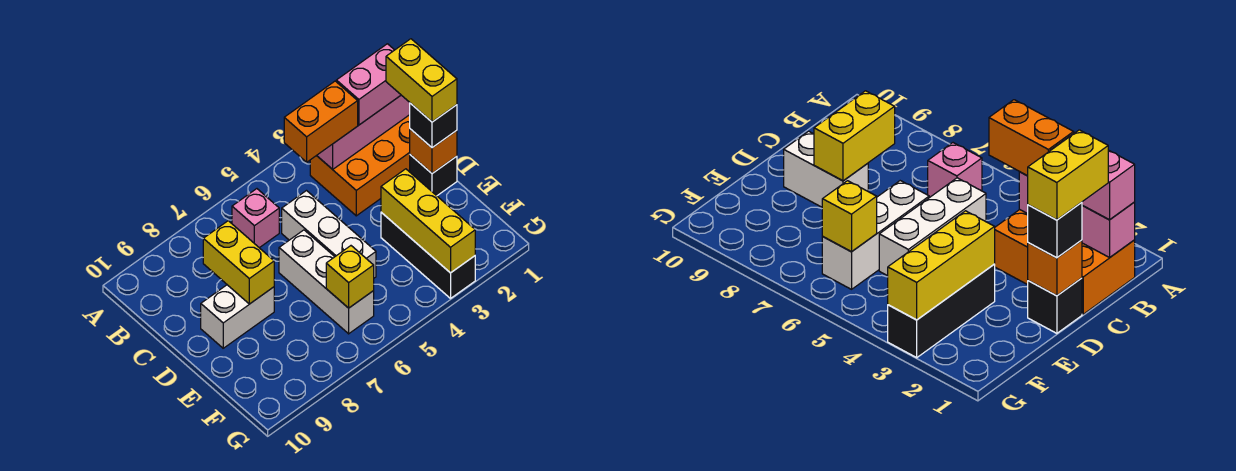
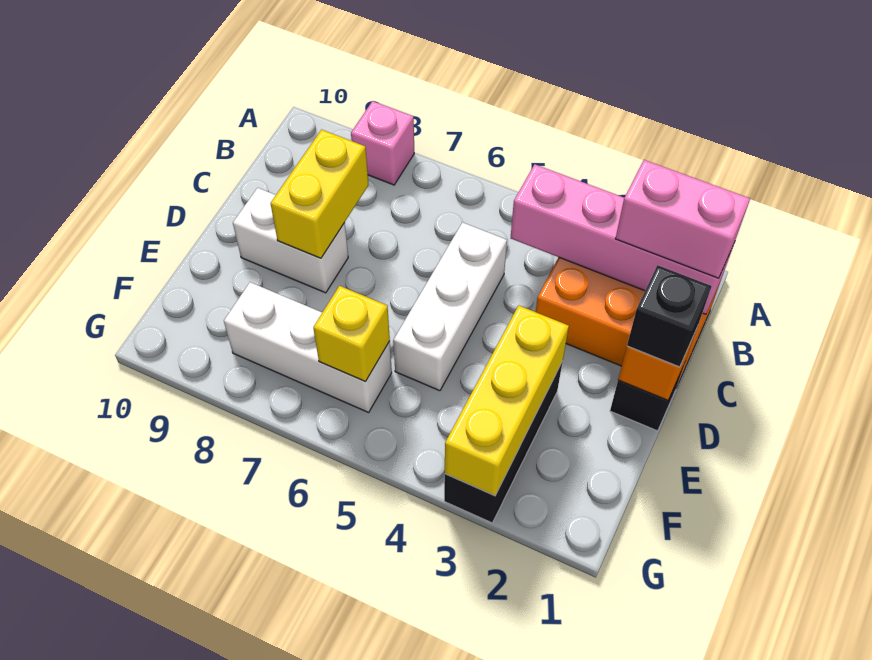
pink 1x3 brick [317,95,410,169] -> pink 1x4 brick [511,164,734,314]
orange 1x2 brick [284,81,358,162] -> none
pink 1x1 brick [232,189,279,248] -> pink 1x1 brick moved to [351,101,414,185]
yellow 1x2 brick [386,39,457,122] -> none
white 1x3 brick [279,230,374,334] -> white 1x3 brick turned to [224,282,392,412]

